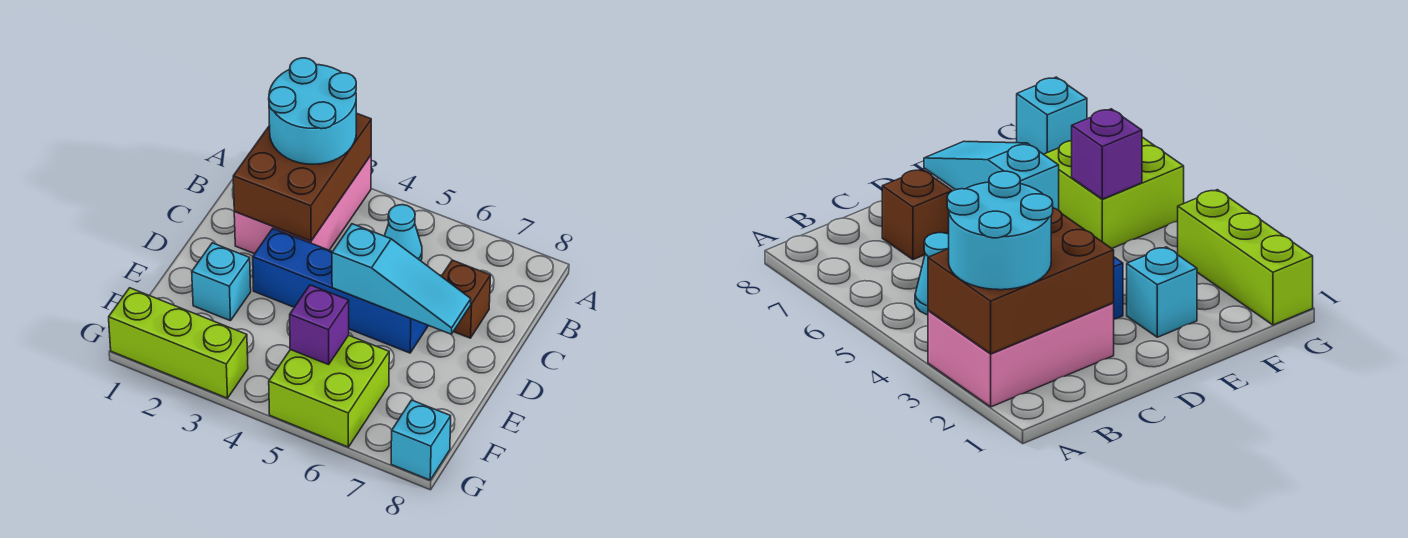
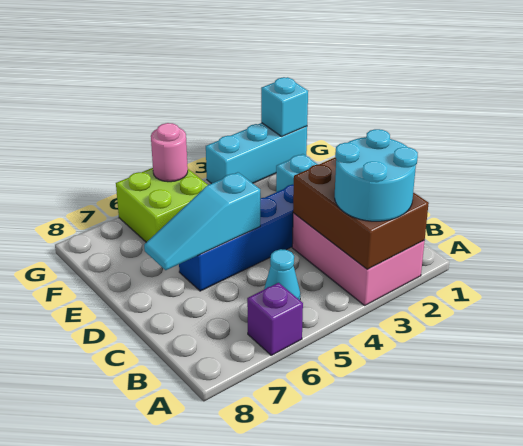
brown 1x1 brick [441,260,490,338] -> none
purple 1x1 brick [290,285,349,365] -> purple 1x1 brick moved to [247,283,303,355]
lime 1x3 brick [109,288,248,398] -> cyan 1x3 brick [206,123,307,184]
none -> pink 1x1 round brick [151,123,188,182]
cyan 1x1 brick [391,400,451,480] -> cyan 1x1 brick moved to [261,77,308,136]

